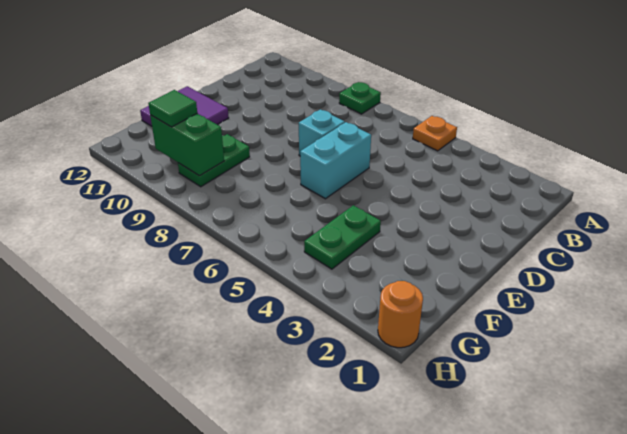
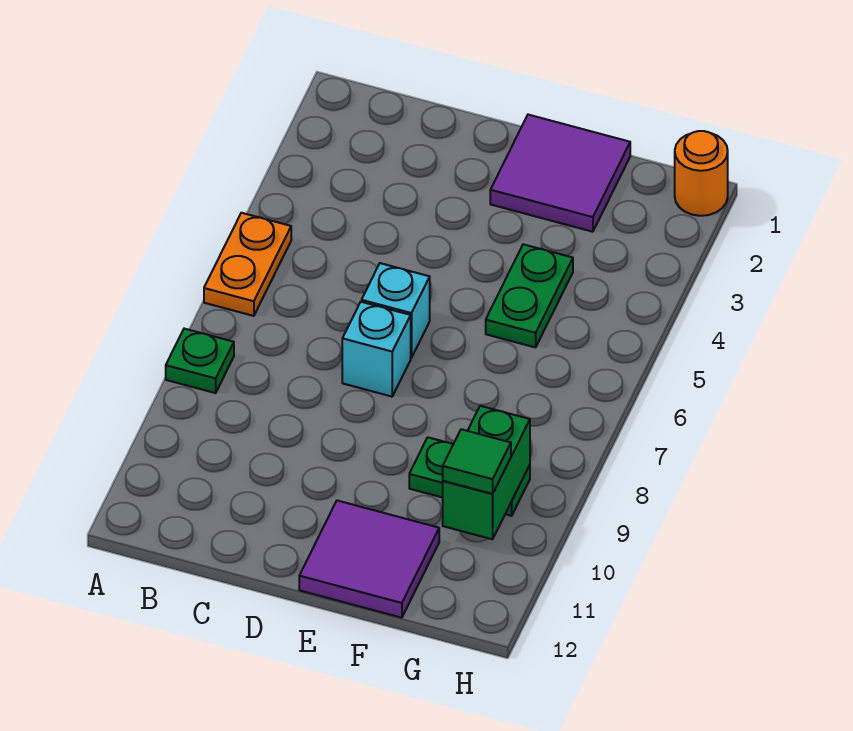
orange 1x1 plate [413,116,457,151] -> orange 1x2 plate [204,213,291,316]
cyan 1x2 brick [300,122,371,199] -> cyan 1x1 brick [362,263,430,358]
none -> purple 2x2 tile [490,115,630,232]
green 1x2 plate [304,205,381,269] -> green 1x2 plate turned to [486,244,573,347]

